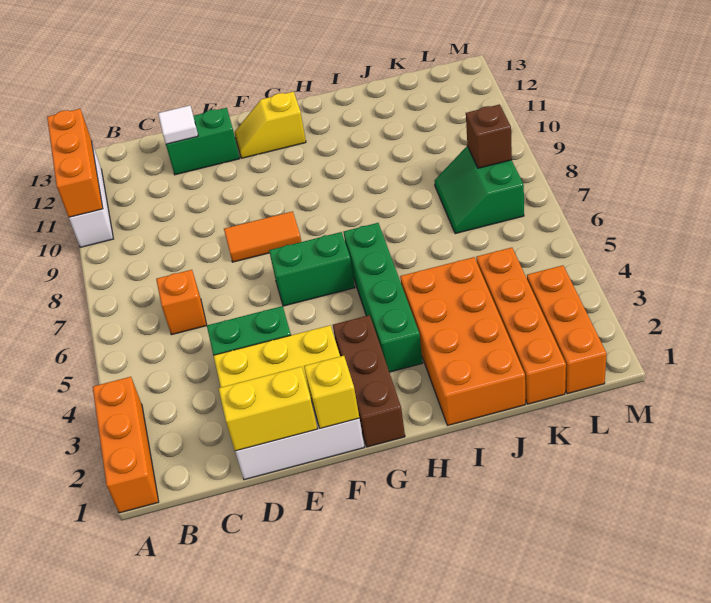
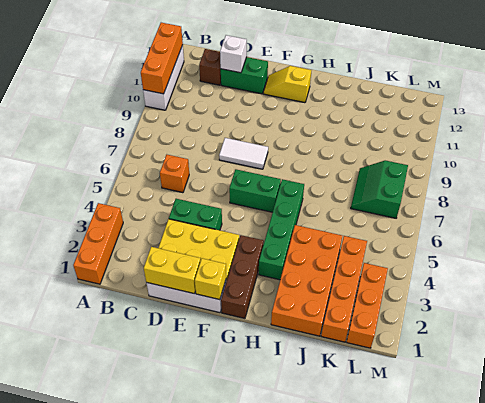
white 1x1 tile [158,105,198,144] -> white 1x1 brick [220,35,247,73]
orange 1x2 tile [224,211,301,262] -> white 1x2 tile [219,138,268,169]
brown 1x1 brick [466,104,512,168] -> brown 1x1 brick moved to [199,49,221,85]

